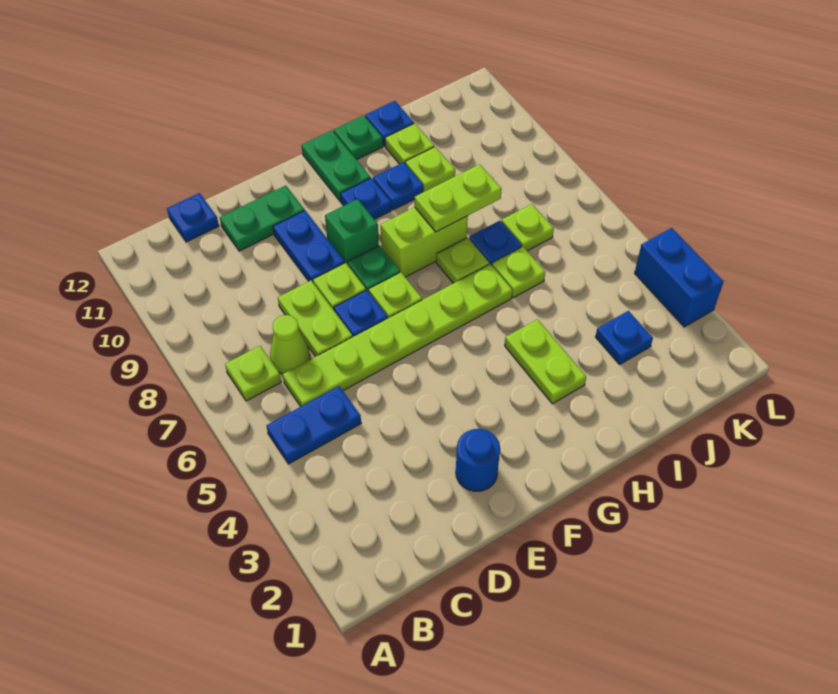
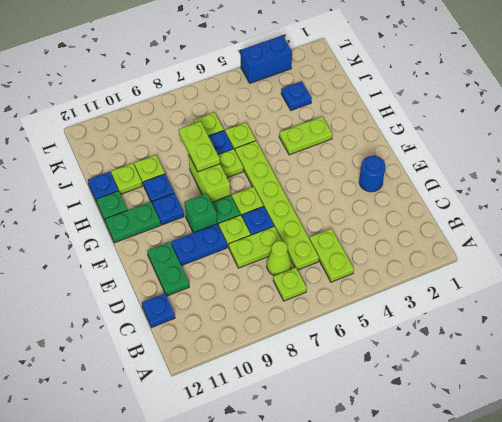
blue 1x2 plate [266,386,361,464] -> lime 1x2 plate [310,229,354,282]

